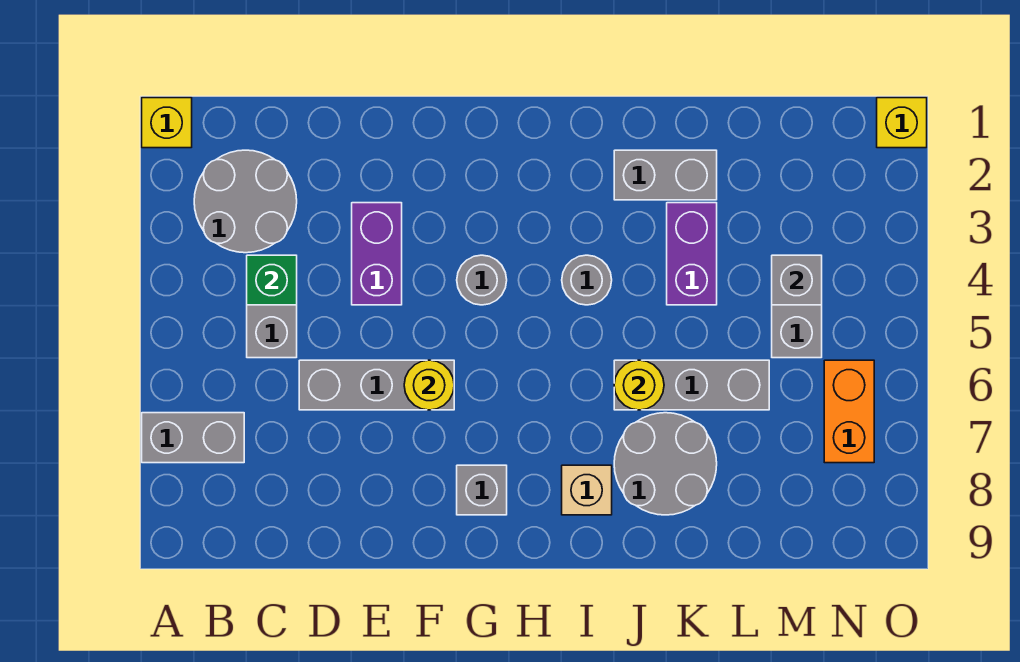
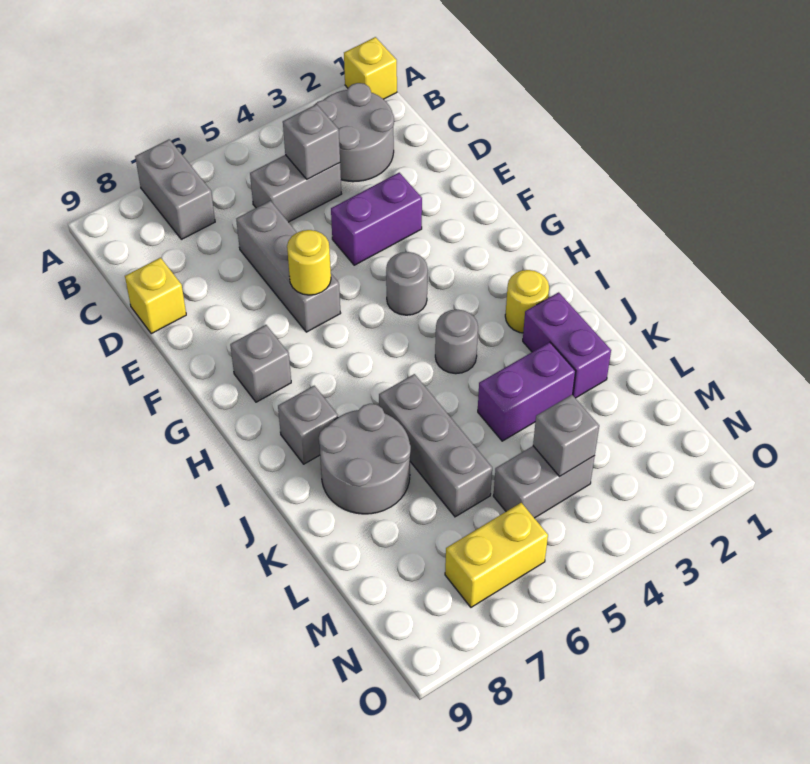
green 1x1 brick [247,255,297,305] -> grey 1x1 brick [283,104,340,179]
tan 1x1 brick [562,465,612,515] -> grey 1x1 brick [278,386,338,464]
grey 1x2 brick [614,150,717,200] -> purple 1x2 brick [523,292,611,398]
yellow 1x1 round brick [614,360,664,410] -> yellow 1x1 round brick moved to [505,270,549,333]
orange 1x2 brick [824,360,874,463] -> yellow 1x2 brick [445,503,548,607]
yellow 1x1 brick [877,98,927,148] -> yellow 1x1 brick moved to [125,258,186,334]

